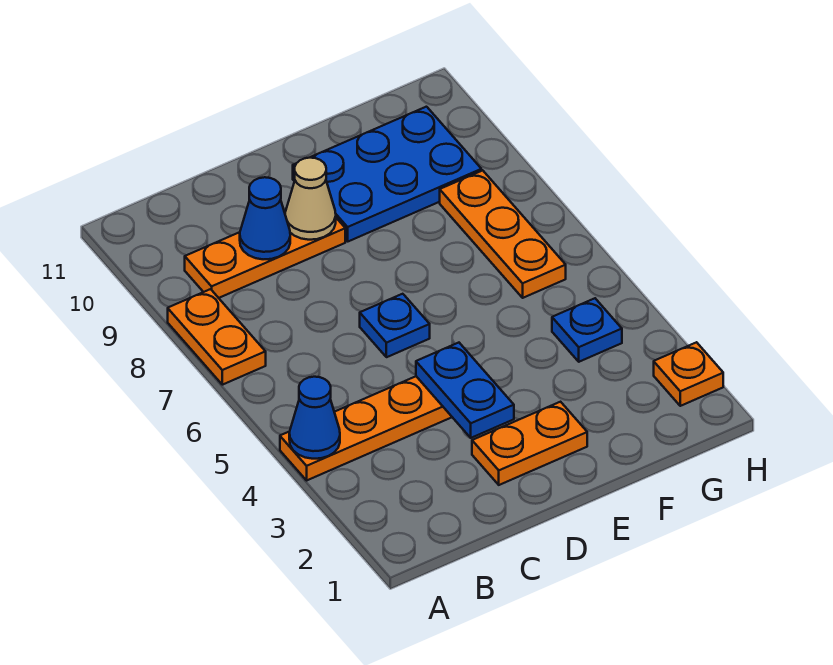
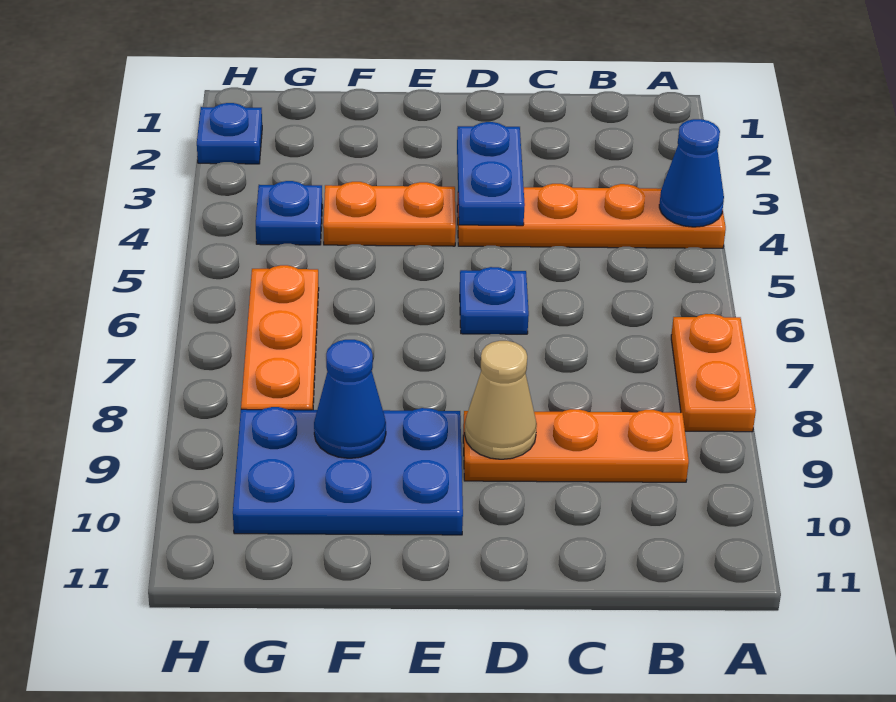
blue 1x1 cone [240,177,290,259] -> blue 1x1 cone moved to [314,340,386,458]
orange 1x2 plate [472,402,587,485] -> orange 1x2 plate moved to [323,182,456,246]
orange 1x1 plate [654,342,723,406] -> blue 1x1 plate [197,103,262,164]

